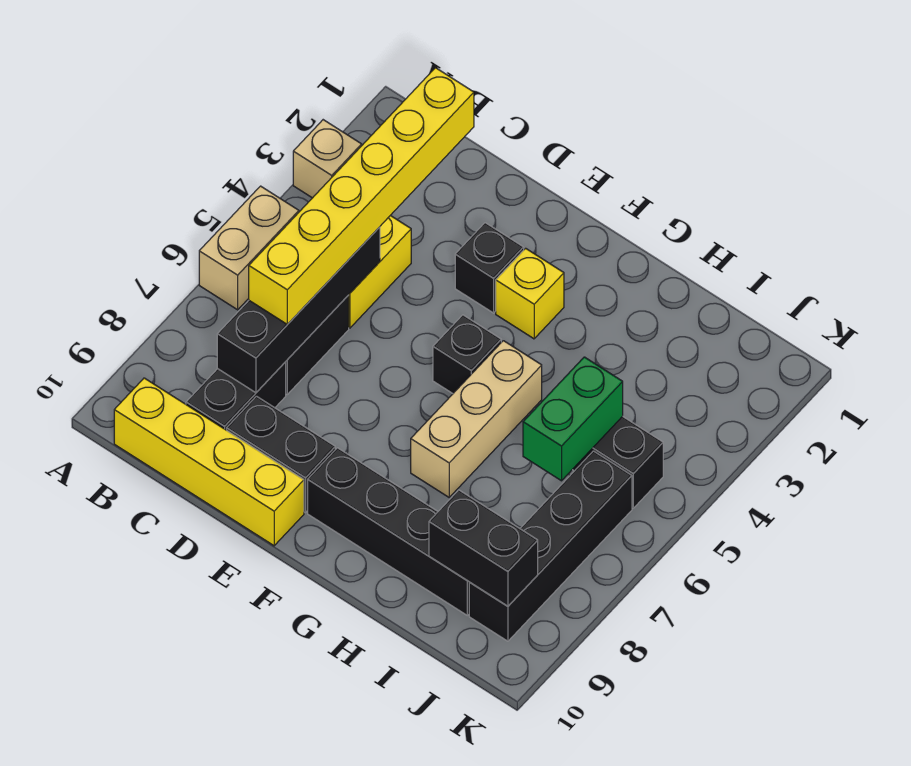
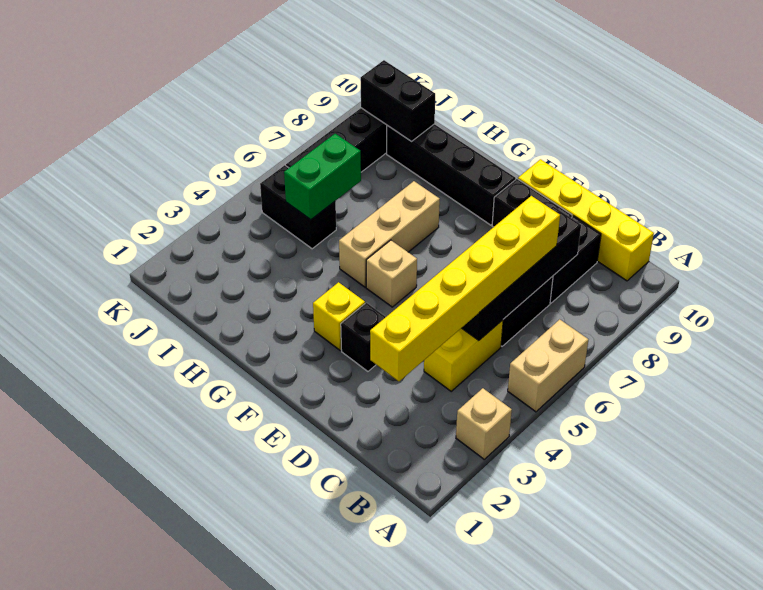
black 1x1 brick [433,315,501,393] -> tan 1x1 brick [366,240,417,307]

